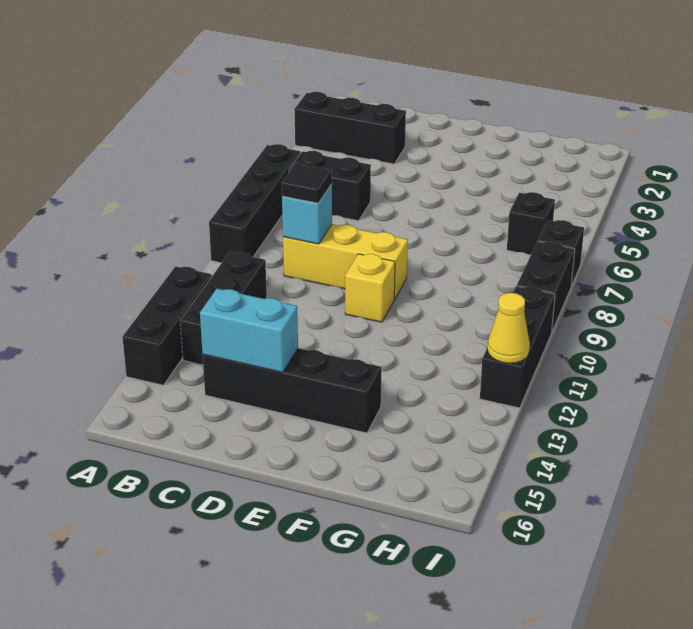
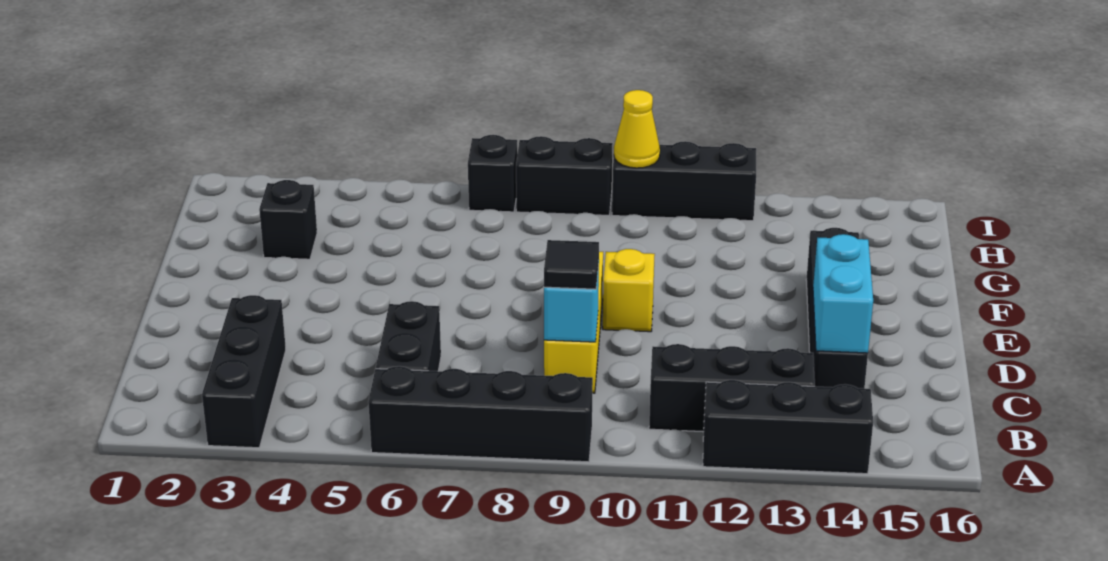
black 1x1 brick [507,192,555,255] -> black 1x1 brick moved to [259,180,317,259]
yellow 1x1 cone [487,293,530,363] -> yellow 1x1 cone moved to [614,90,660,168]

